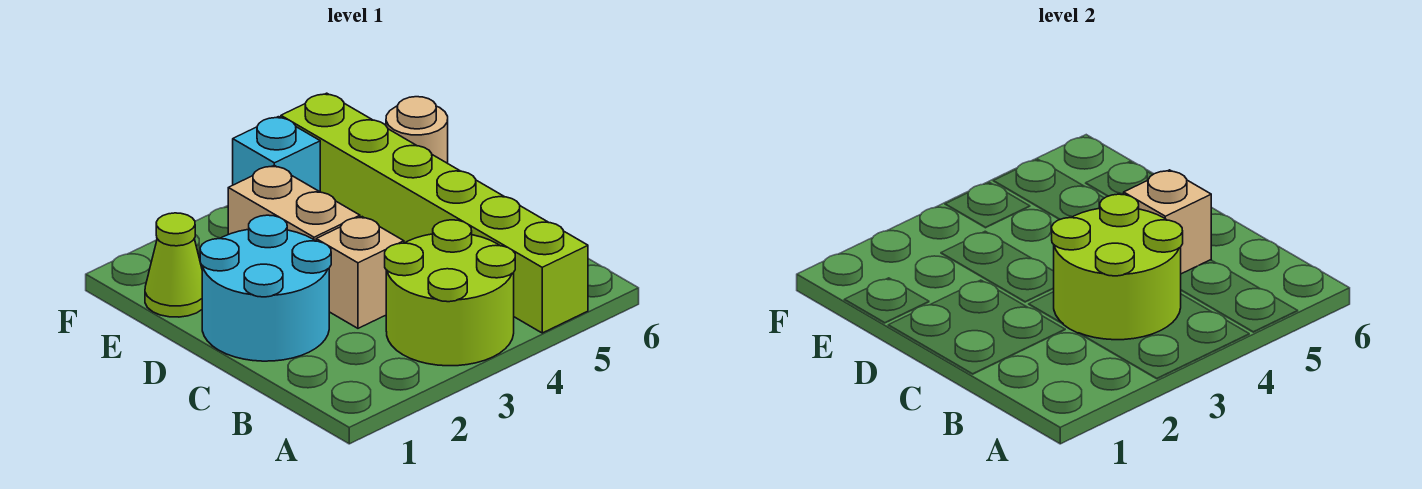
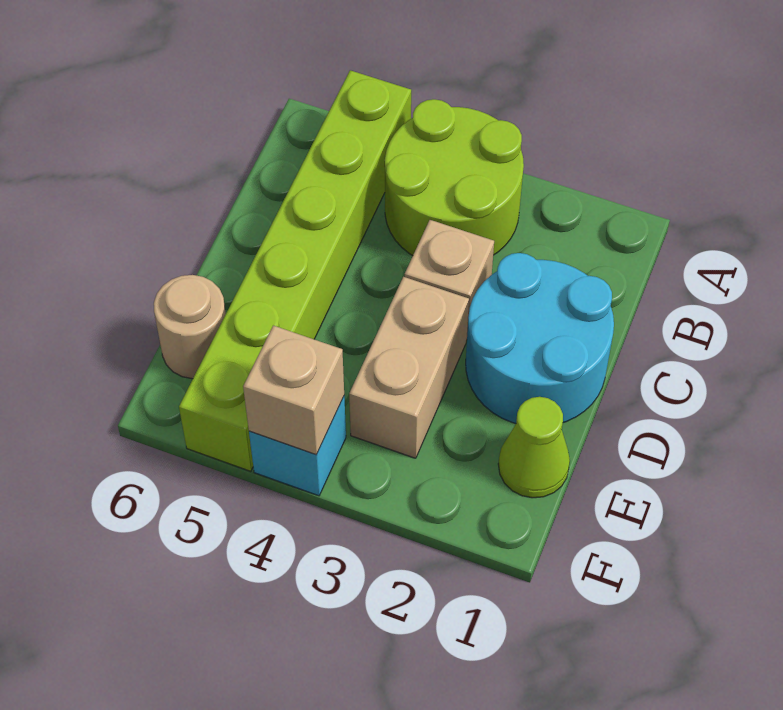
lime 2x2 round brick [1052,194,1183,340] -> none
tan 1x1 brick [1124,170,1211,274] -> tan 1x1 brick moved to [243,326,344,455]

